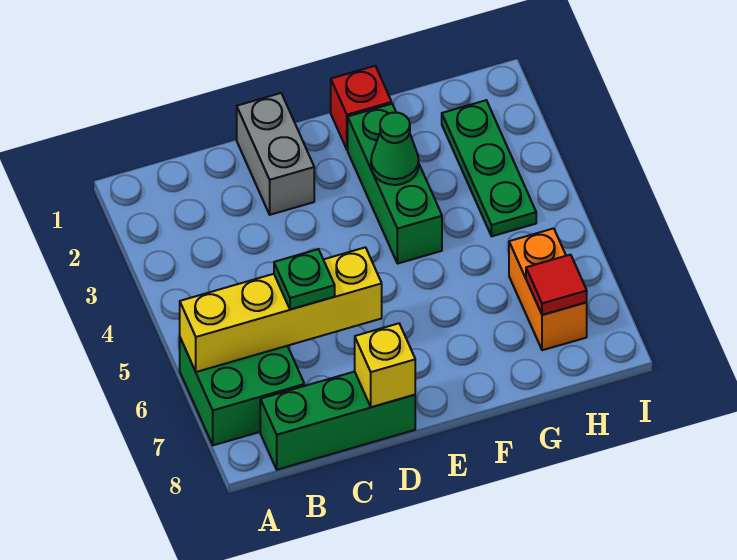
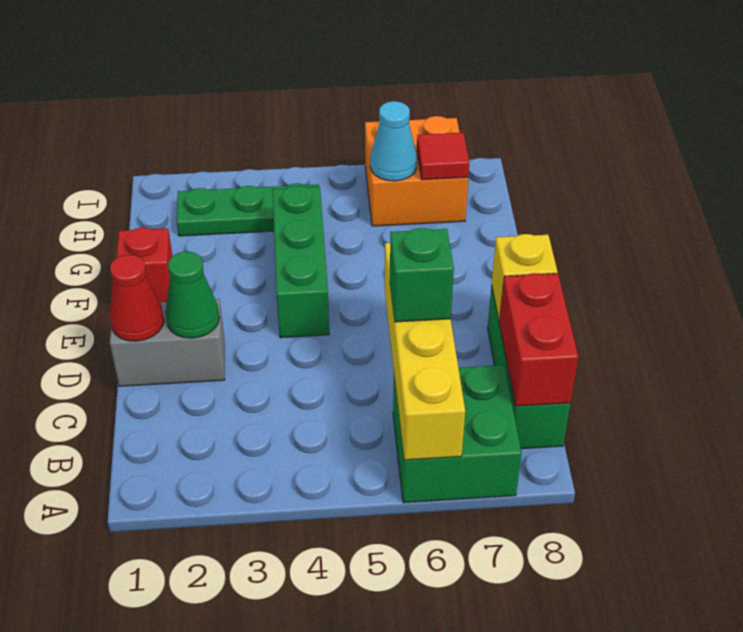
none -> red 1x2 brick [499,273,578,406]
green 1x1 plate [274,249,335,309] -> green 1x1 brick [390,228,454,322]
none -> red 1x1 cone [110,255,164,341]
green 1x3 brick [348,104,442,264] -> green 1x3 brick turned to [273,186,329,338]
green 1x1 cone [371,113,419,185] -> green 1x1 cone moved to [166,252,219,338]
orange 1x2 brick [509,228,587,350] -> orange 2x2 brick [365,116,468,226]
none -> cyan 1x1 cone [370,101,417,181]

